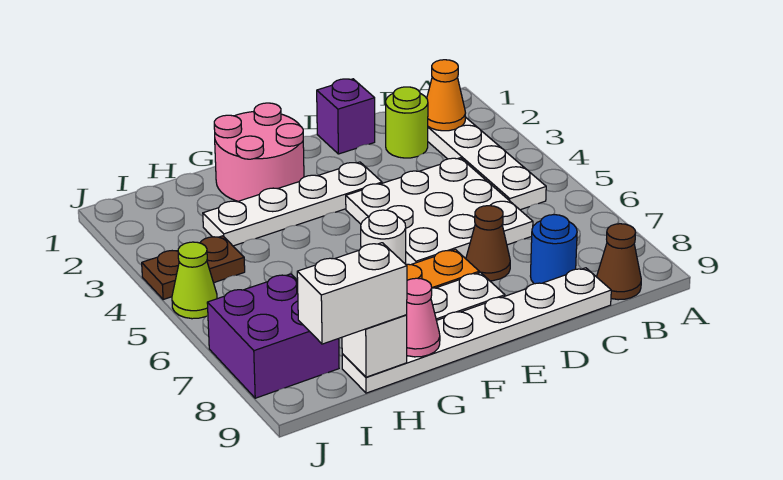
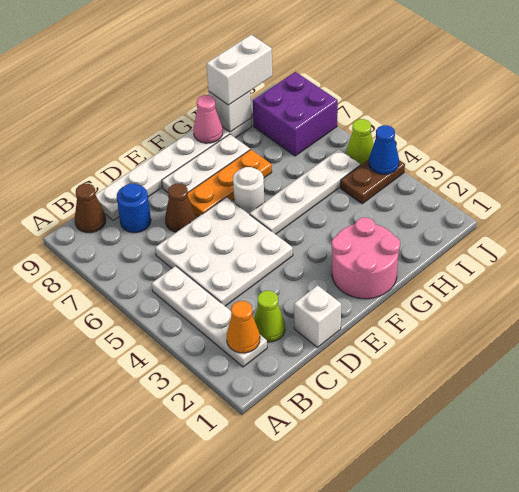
lime 1x1 round brick [386,87,428,158] -> lime 1x1 cone [254,291,285,342]
purple 1x1 brick [317,79,375,154] -> white 1x1 brick [294,285,341,347]
white 1x4 plate [203,162,382,246] -> white 1x4 plate moved to [250,149,360,234]
none -> blue 1x1 cone [369,125,399,174]

